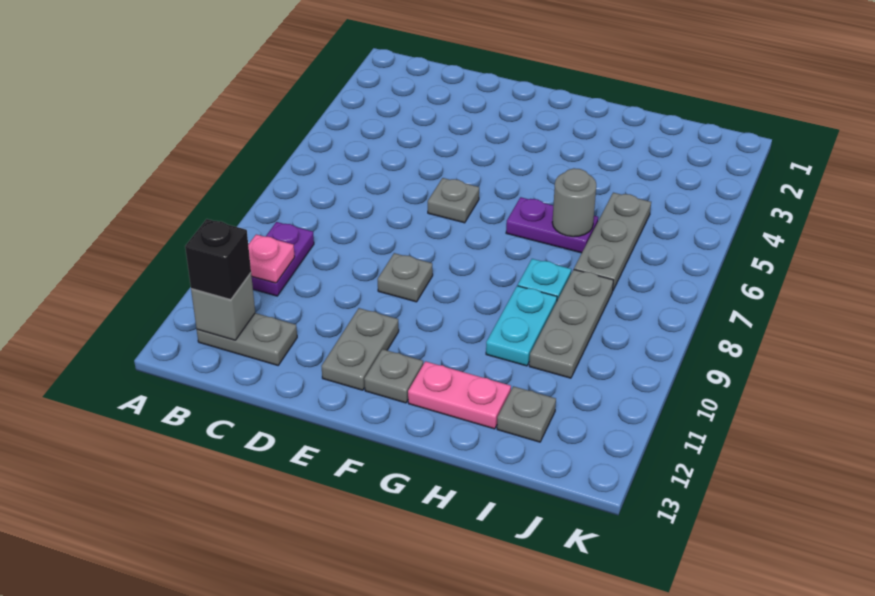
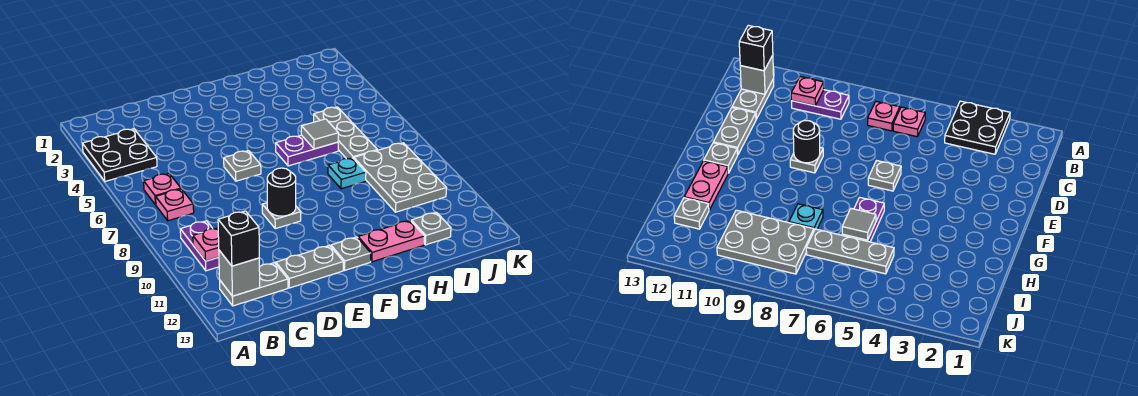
none -> black 2x2 plate [82,129,157,181]
none -> pink 1x1 plate [144,174,181,205]
none -> pink 1x1 plate [156,189,194,221]
none -> black 1x1 round brick [267,168,296,216]
grey 1x2 plate [322,308,399,390] -> grey 1x2 plate turned to [276,245,343,288]
grey 1x1 round brick [552,168,596,237] -> grey 1x1 tile [301,119,339,149]
cyan 1x2 plate [486,286,557,366] -> none
grey 1x3 plate [529,270,613,378] -> grey 2x3 plate [354,143,446,212]

